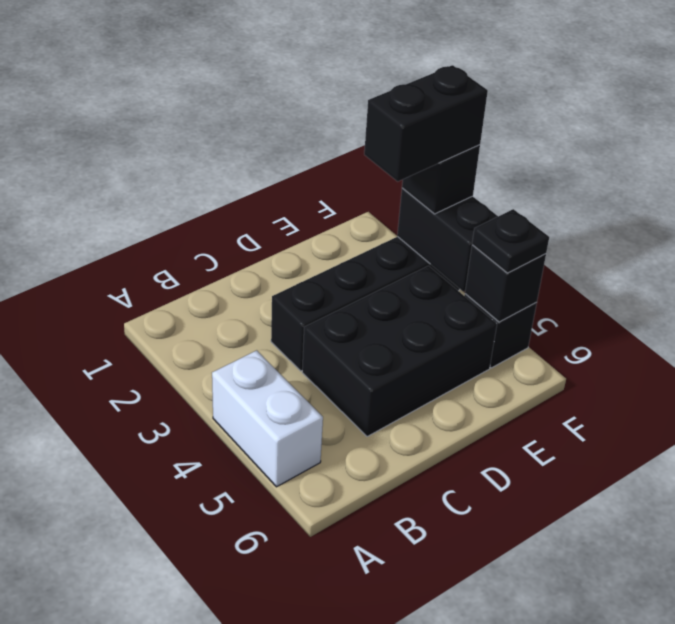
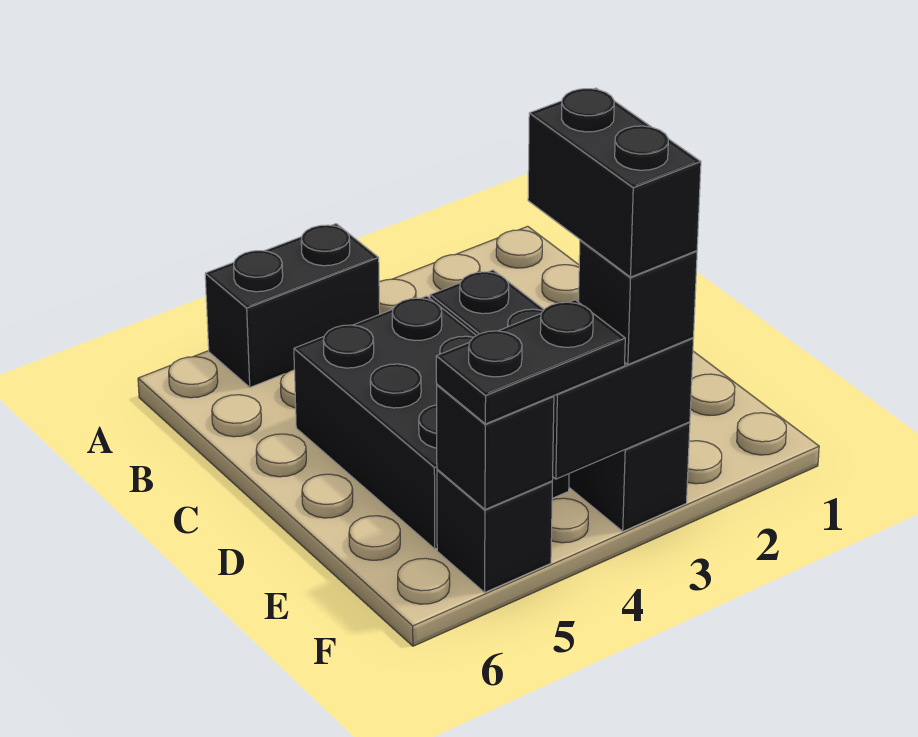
white 1x2 brick [212,350,323,487] -> black 1x2 brick [205,224,380,387]
black 1x1 plate [472,209,549,273] -> black 1x2 plate [436,300,625,424]

